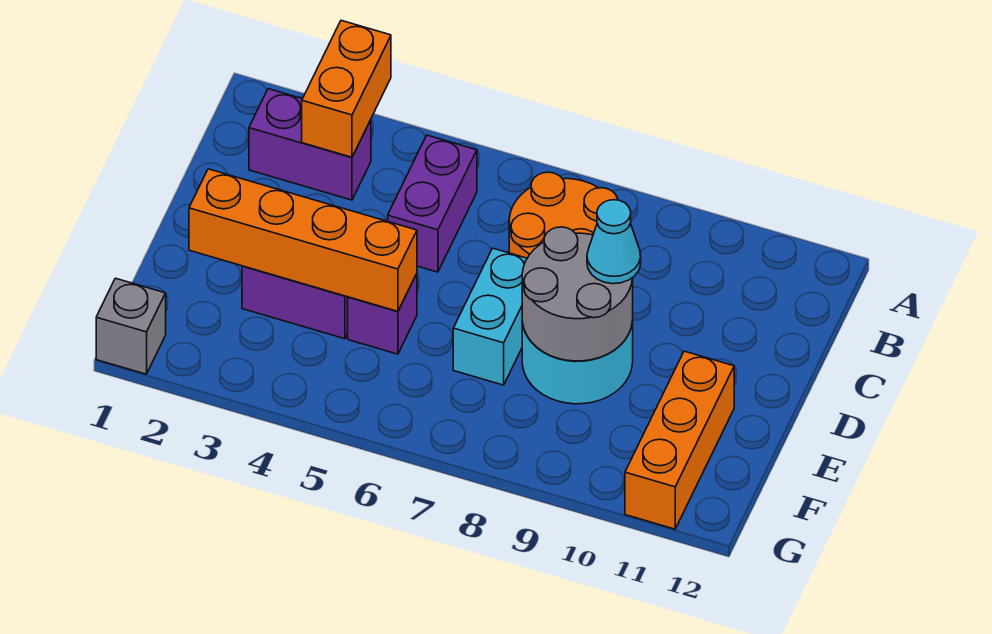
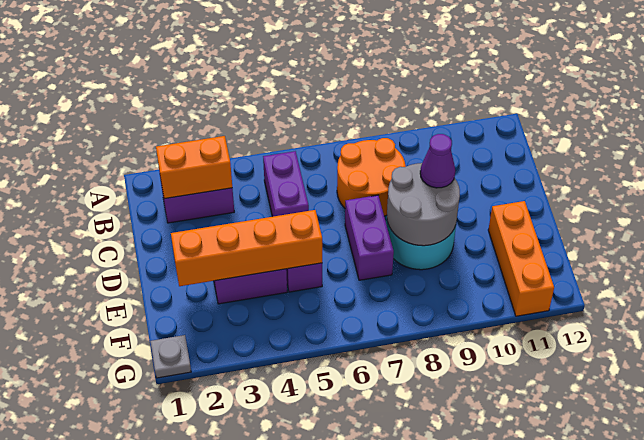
orange 1x2 brick [302,20,391,157] -> orange 1x2 brick turned to [156,136,232,199]
cyan 1x2 brick [453,248,527,385] -> purple 1x2 brick [345,195,394,280]
cyan 1x1 cone [587,200,641,284] -> purple 1x1 cone [420,134,455,188]
grey 1x1 brick [96,278,166,374] -> grey 1x1 plate [150,335,191,378]

